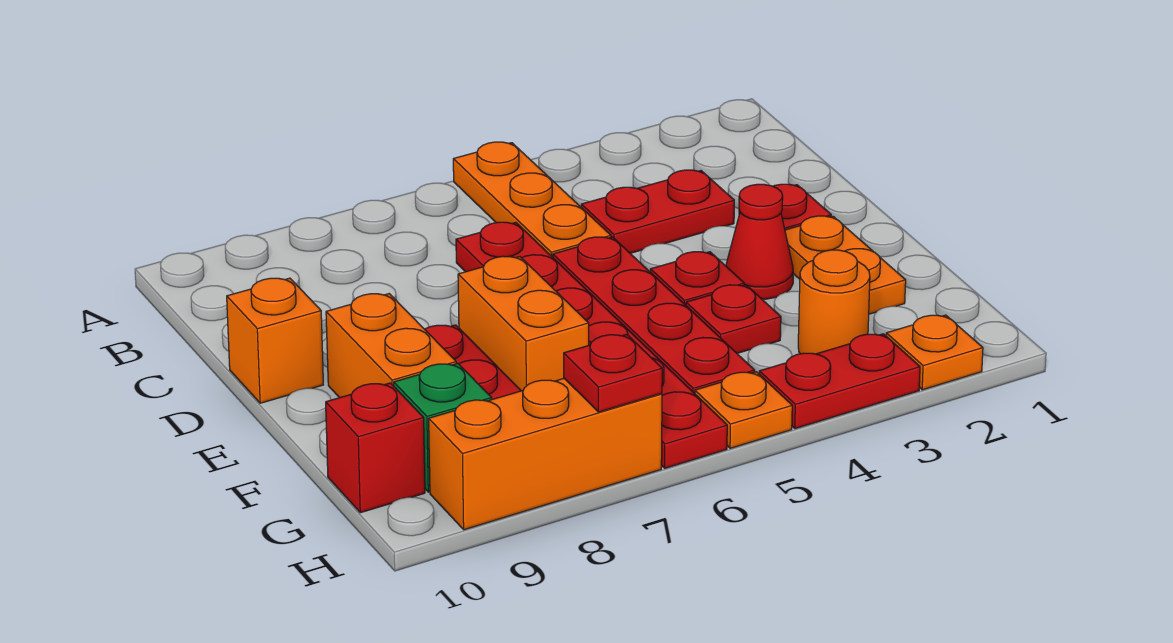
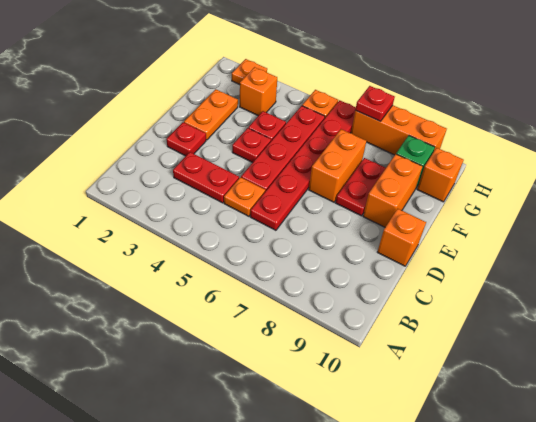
orange 1x3 plate [453,142,611,257] -> orange 1x1 plate [224,177,265,216]
red 1x1 cone [726,184,793,299] -> none
orange 1x1 round brick [798,250,870,354] -> orange 1x1 brick [240,67,277,116]
red 1x1 brick [326,383,425,513] -> orange 1x1 brick [417,148,463,202]
red 1x2 plate [759,334,920,429] -> none

